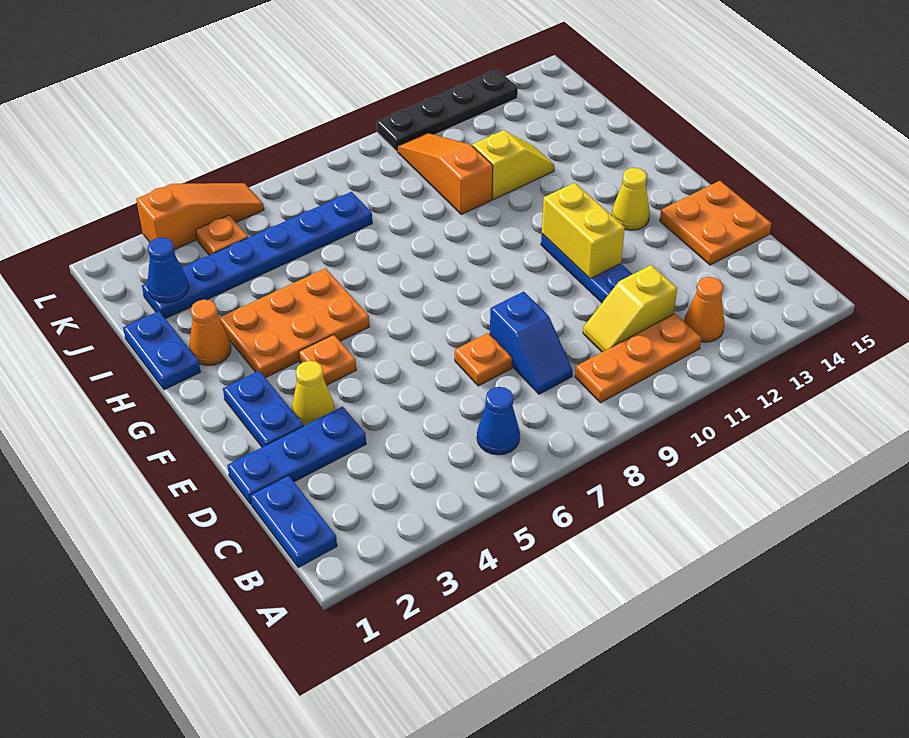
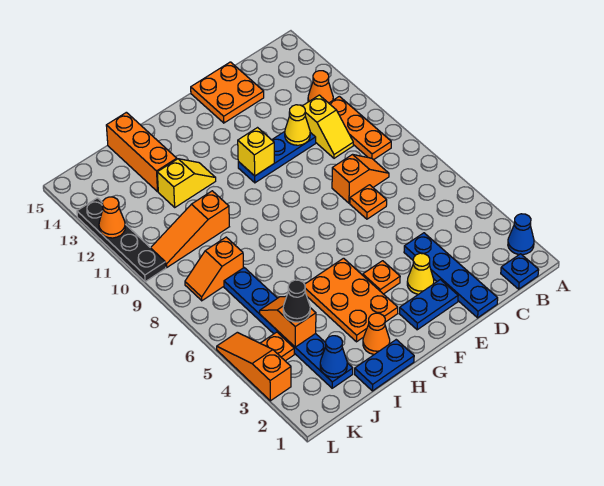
blue 1x2 plate [250,475,337,567] -> blue 1x1 plate [501,254,539,289]
blue 1x1 cone [477,387,520,455] -> blue 1x1 cone moved to [508,214,534,255]
blue 1x2 slope [490,291,573,394] -> orange 1x2 slope [332,154,389,203]
blue 1x3 plate [227,406,366,504] -> blue 1x4 plate [404,233,498,318]
yellow 1x2 brick [542,183,625,279] -> yellow 1x1 brick [238,128,274,176]
yellow 1x1 cone [612,168,650,230] -> yellow 1x1 cone moved to [285,105,310,145]
yellow 1x2 slope [472,130,554,200] -> yellow 1x2 slope turned to [157,159,216,207]
none -> orange 1x3 brick [106,112,177,192]
none -> orange 1x2 slope [260,296,316,347]
none -> black 1x1 cone [283,280,310,322]
none -> orange 1x2 slope [185,237,243,301]
none -> orange 1x1 cone [99,197,125,238]

